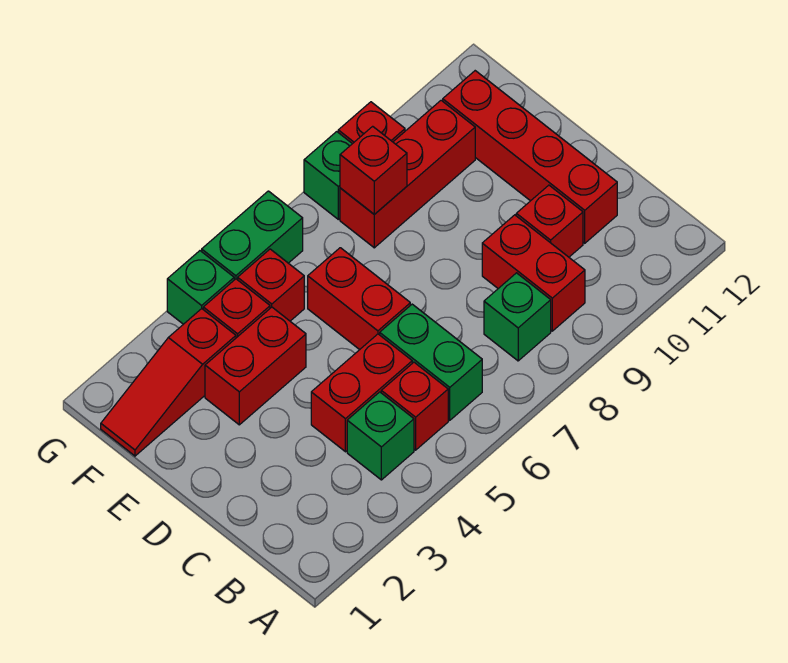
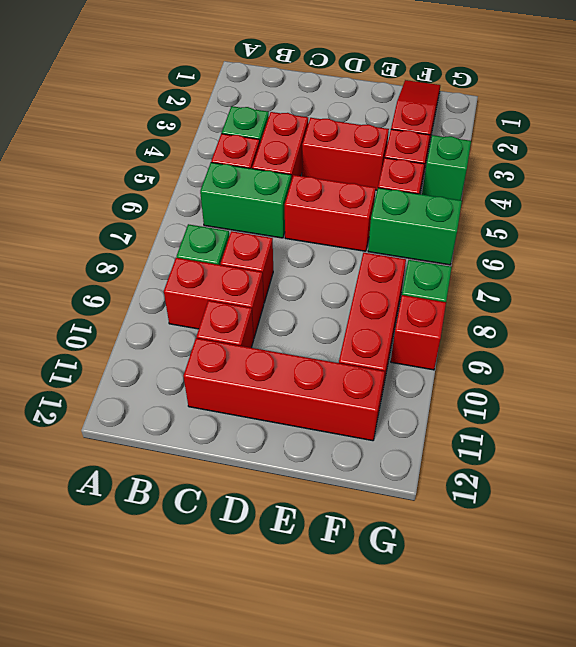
red 1x2 brick [205,307,306,425] -> red 1x2 brick turned to [302,118,389,190]
red 1x1 brick [340,126,407,214] -> red 1x1 brick moved to [221,231,273,302]
green 1x2 brick [202,191,303,280] -> green 1x2 brick turned to [368,188,462,265]

